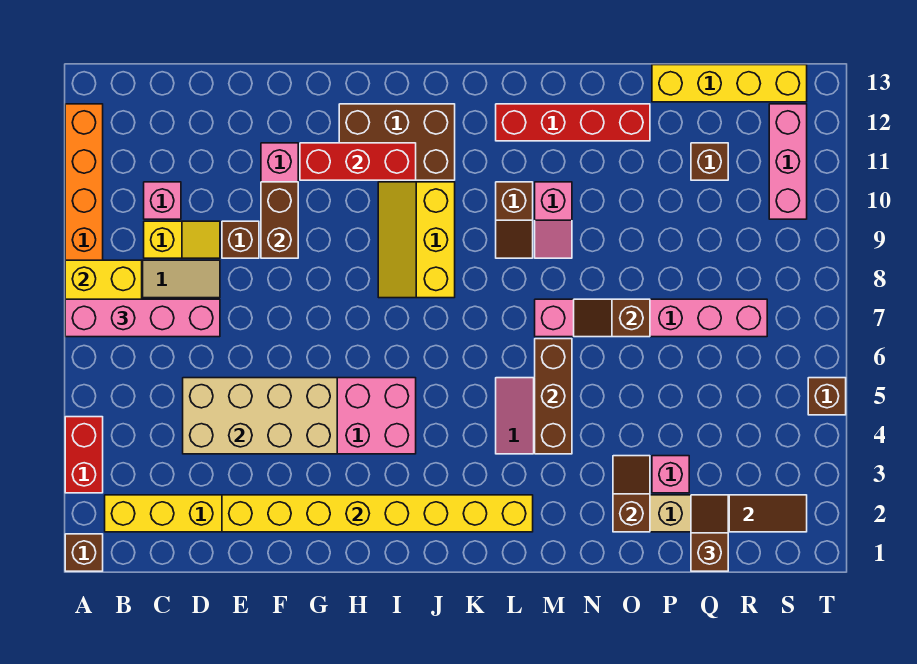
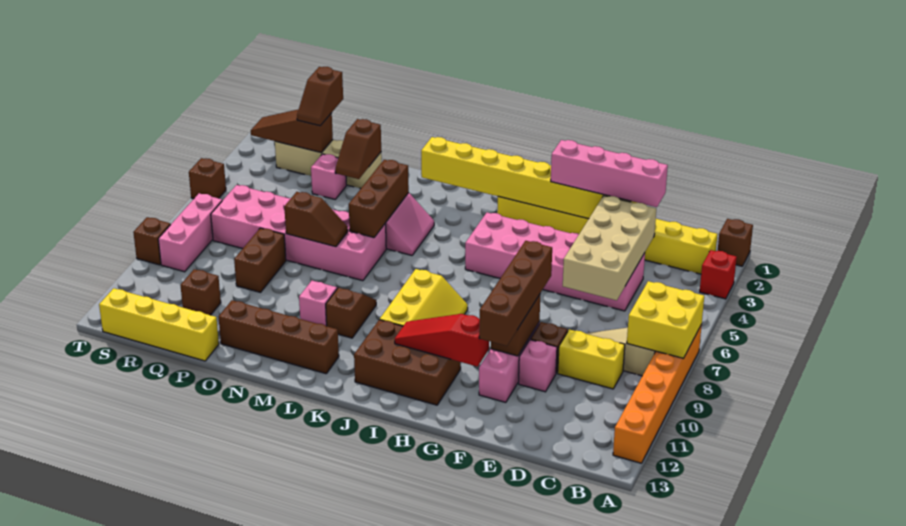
red 1x2 brick [65,417,103,493] -> red 1x1 brick [700,250,737,299]
pink 1x4 brick [65,299,220,337] -> pink 1x4 brick moved to [551,140,668,207]
yellow 1x2 slope [144,221,220,258] -> yellow 1x2 brick [558,329,625,389]
pink 1x1 brick [144,182,181,219] -> pink 1x1 brick moved to [519,340,557,392]
tan 2x4 brick [183,378,337,454] -> tan 2x4 brick turned to [563,196,656,300]
none -> brown 1x4 brick [479,241,552,346]
red 1x3 brick [300,143,416,180] -> red 1x3 slope [395,314,489,367]
red 1x4 brick [496,104,650,141] -> brown 1x4 brick [219,300,339,374]
pink 1x6 brick [535,299,767,337] -> pink 2x6 brick [211,185,386,281]
none -> brown 1x2 brick [234,228,286,292]
pink 1x3 brick [769,104,807,219] -> pink 1x3 brick moved to [158,193,222,272]
none -> brown 1x1 brick [133,217,171,265]

